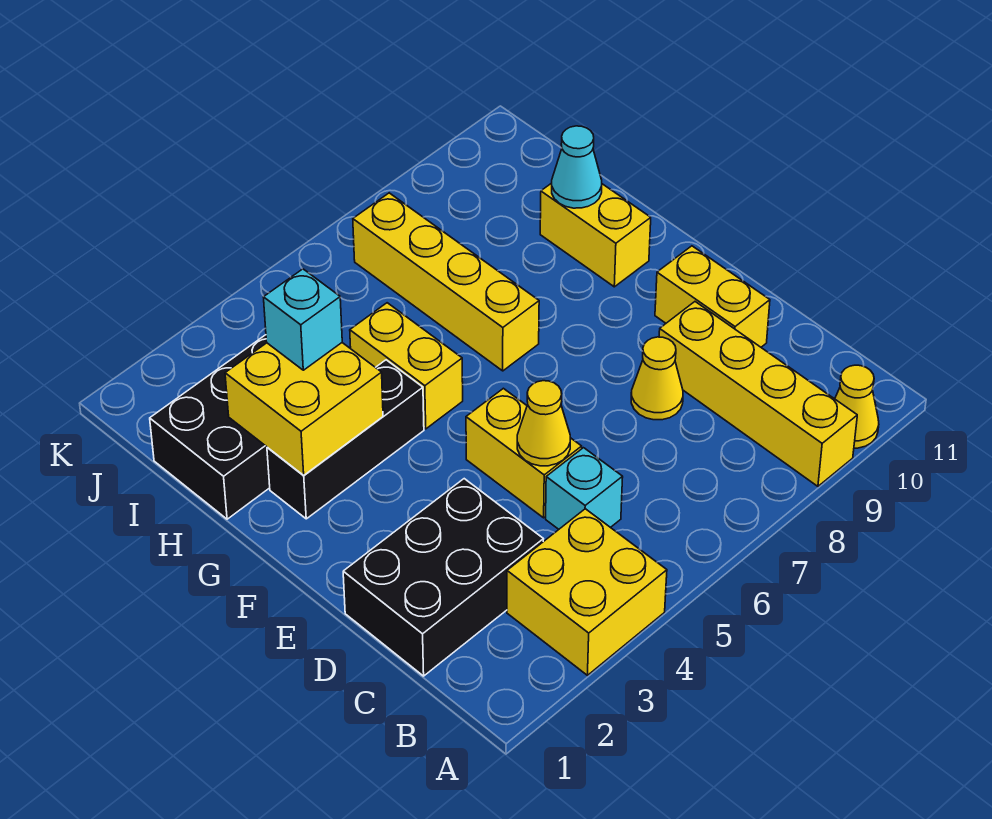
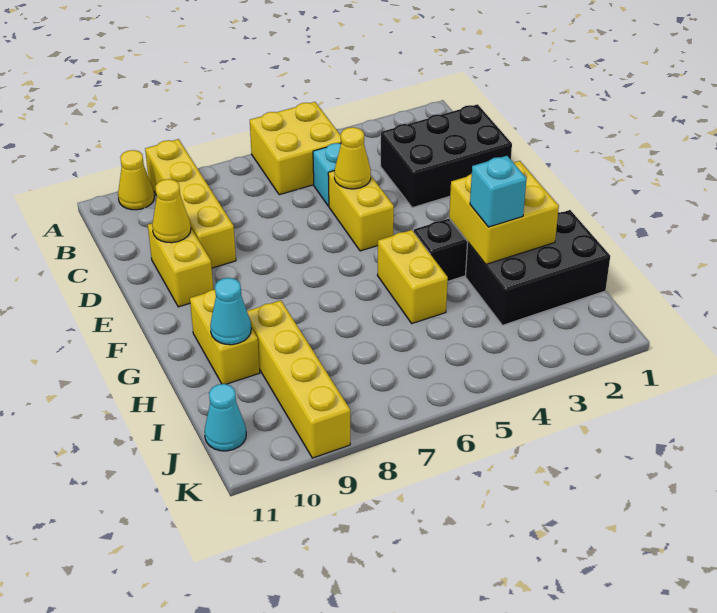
yellow 2x2 brick [507,509,667,675] -> yellow 2x2 brick moved to [250,102,341,195]
yellow 1x1 cone [631,337,683,420] -> yellow 1x1 cone moved to [152,179,191,243]
yellow 1x4 brick [353,193,539,371] -> yellow 1x4 brick moved to [247,300,350,458]
none -> cyan 1x1 cone [204,384,246,451]

